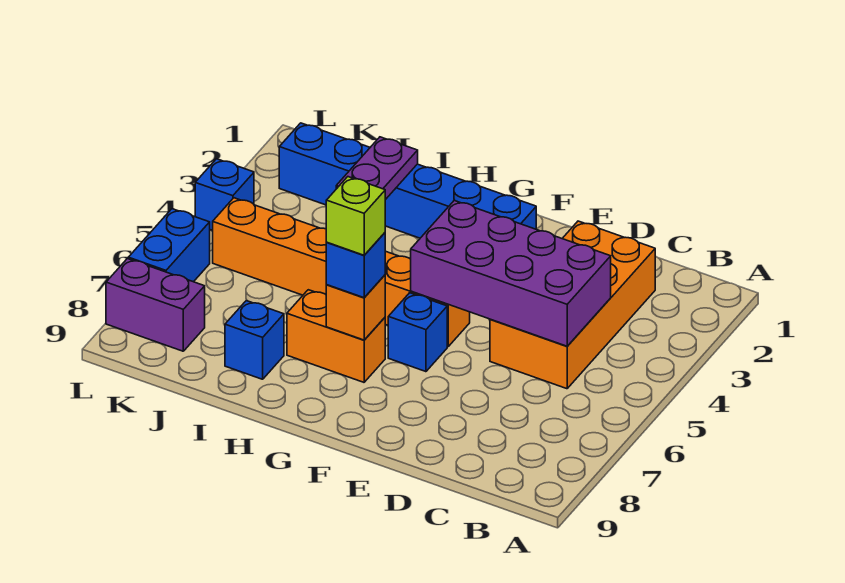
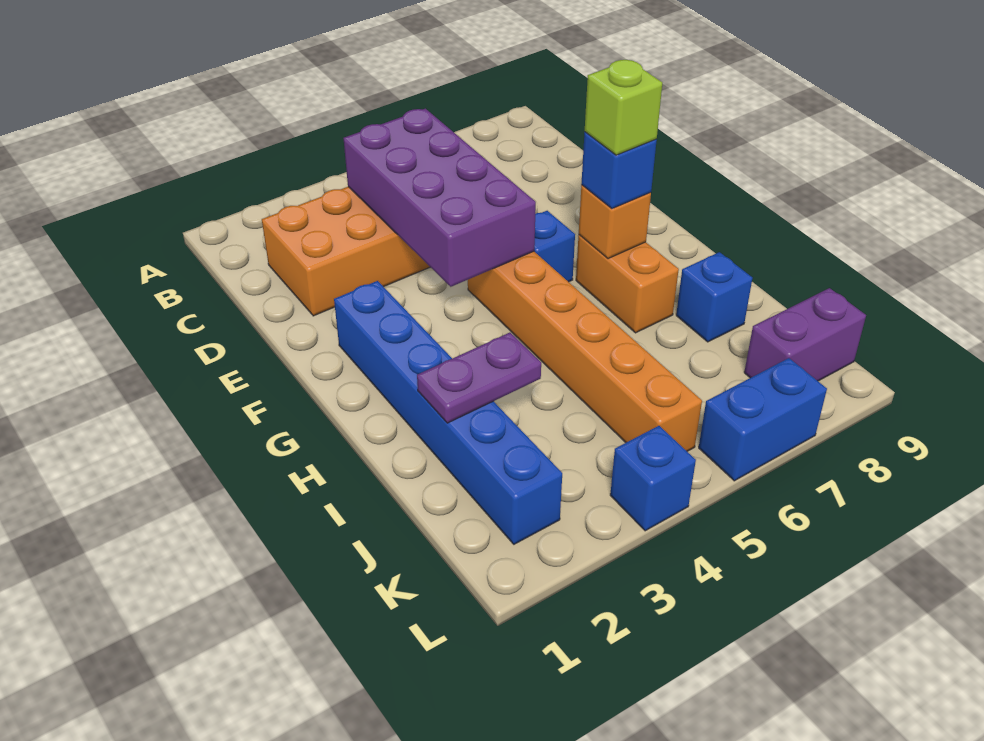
purple 1x2 brick [106,259,205,351] -> purple 1x2 brick turned to [744,288,866,381]

